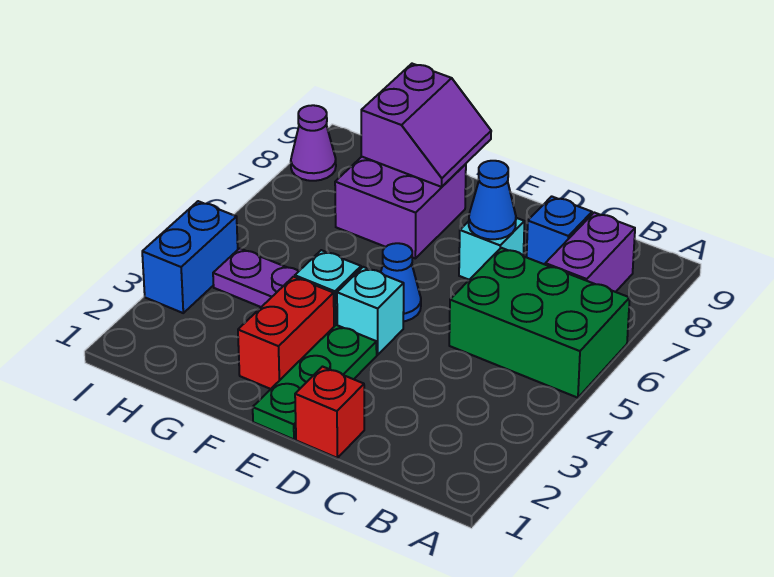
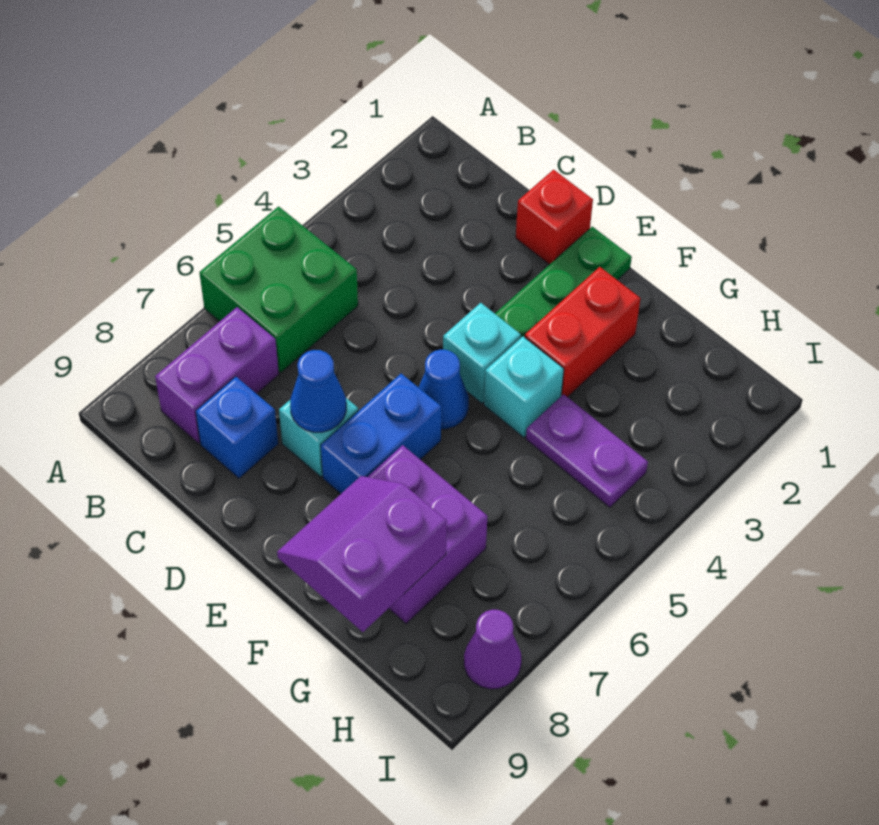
green 2x3 brick [449,248,630,398] -> green 2x2 brick [199,206,358,373]
blue 1x2 brick [142,201,238,313] -> blue 1x2 brick moved to [321,374,441,494]

